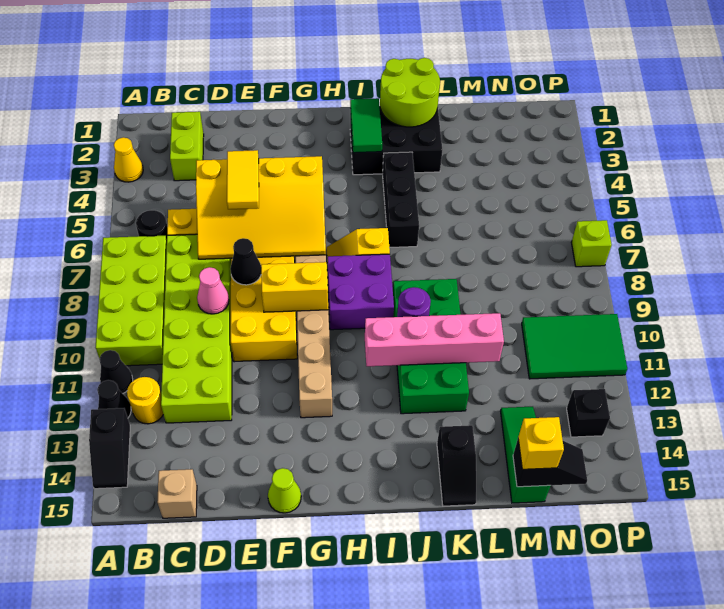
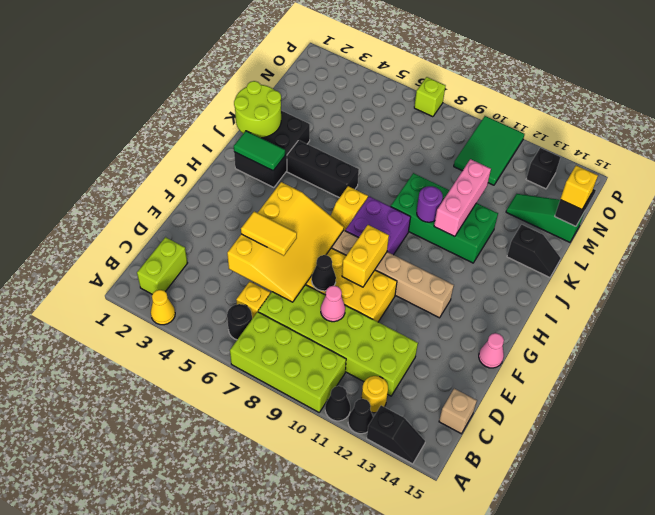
lime 1x2 brick [170,112,204,181] -> lime 1x2 brick turned to [137,237,187,294]
lime 1x1 cone [268,468,301,513] -> pink 1x1 cone [479,333,504,368]
pink 1x4 brick [365,313,504,366] -> pink 1x3 brick [434,159,491,237]

